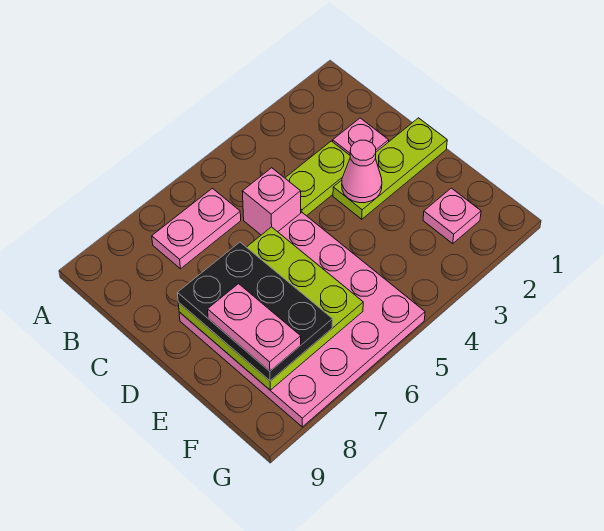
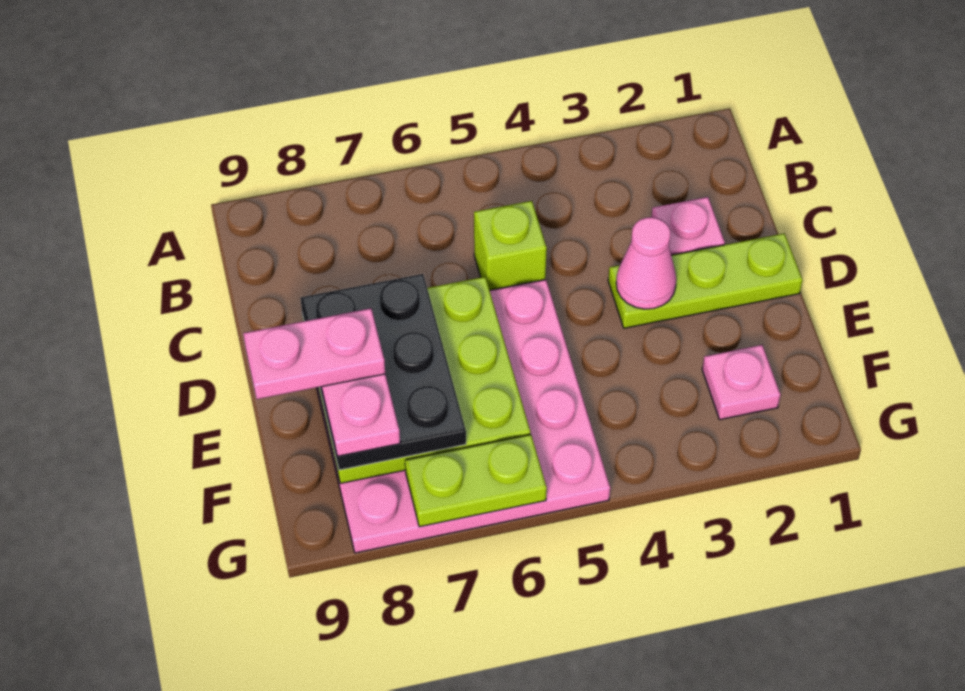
pink 1x2 plate [152,188,241,269] -> pink 1x2 plate moved to [243,308,385,399]
lime 1x2 plate [285,141,350,216] -> lime 1x2 plate moved to [405,434,547,527]
pink 1x1 brick [242,168,301,235] -> lime 1x1 brick [474,201,547,290]

